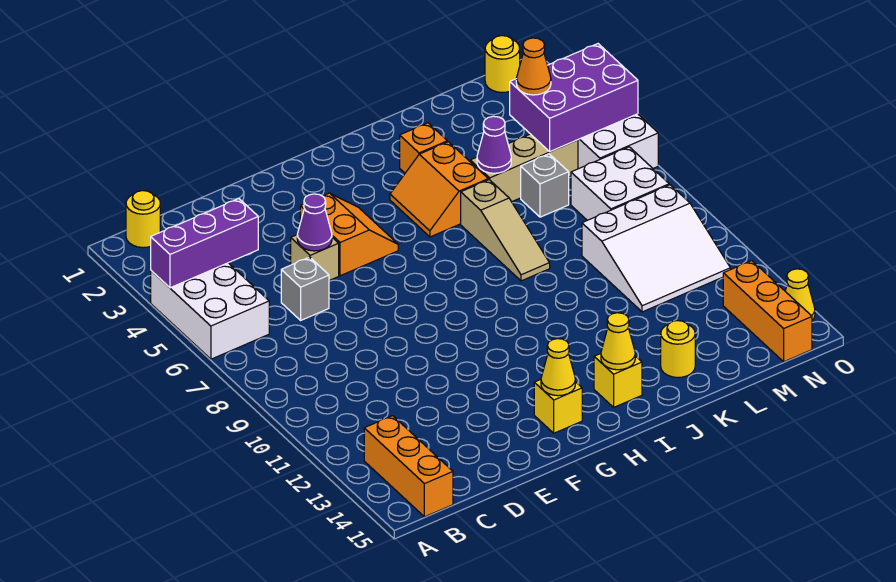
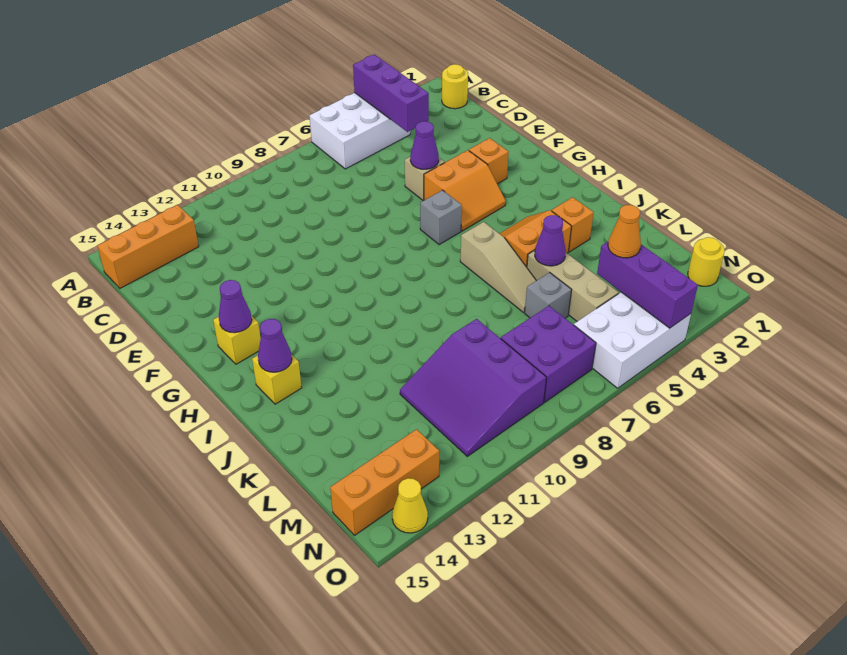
grey 1x1 brick [281,257,329,320] -> grey 1x1 brick moved to [420,190,462,245]
none -> orange 1x1 brick [469,138,509,184]
yellow 1x1 cone [541,339,575,396] -> purple 1x1 cone [219,280,252,333]
yellow 1x1 cone [601,313,635,370] -> purple 1x1 cone [258,319,292,372]
tan 1x3 slope [461,180,550,281] -> tan 1x3 slope turned to [460,222,536,312]
yellow 1x1 round brick [661,321,695,378] -> none
white 3x3 slope [582,185,730,312] -> purple 3x3 slope [400,319,546,456]
purple 2x3 brick [510,44,638,152] -> purple 1x3 brick [597,241,698,328]
white 2x2 brick [571,147,669,220] -> purple 2x2 brick [501,306,596,402]

